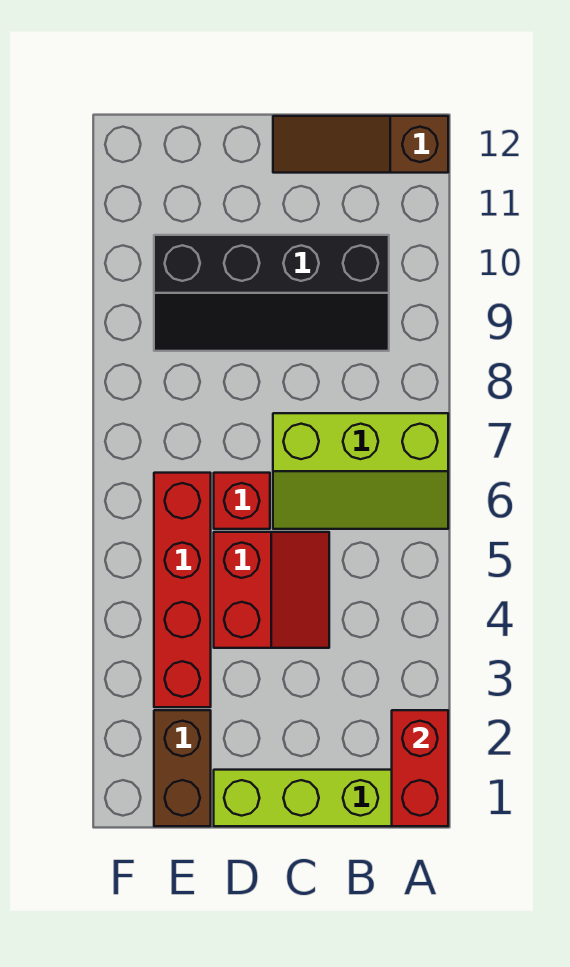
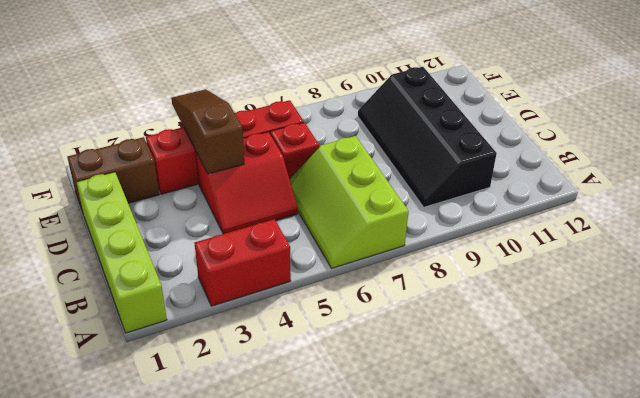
red 1x2 brick [392,710,448,826] -> red 1x2 brick moved to [195,219,291,306]
brown 1x3 slope [273,116,448,173] -> brown 1x3 slope moved to [171,89,244,174]

